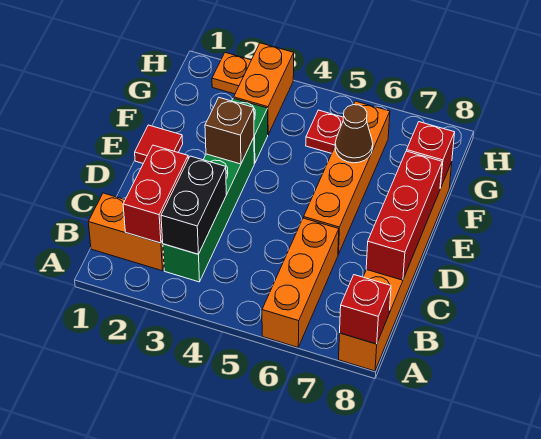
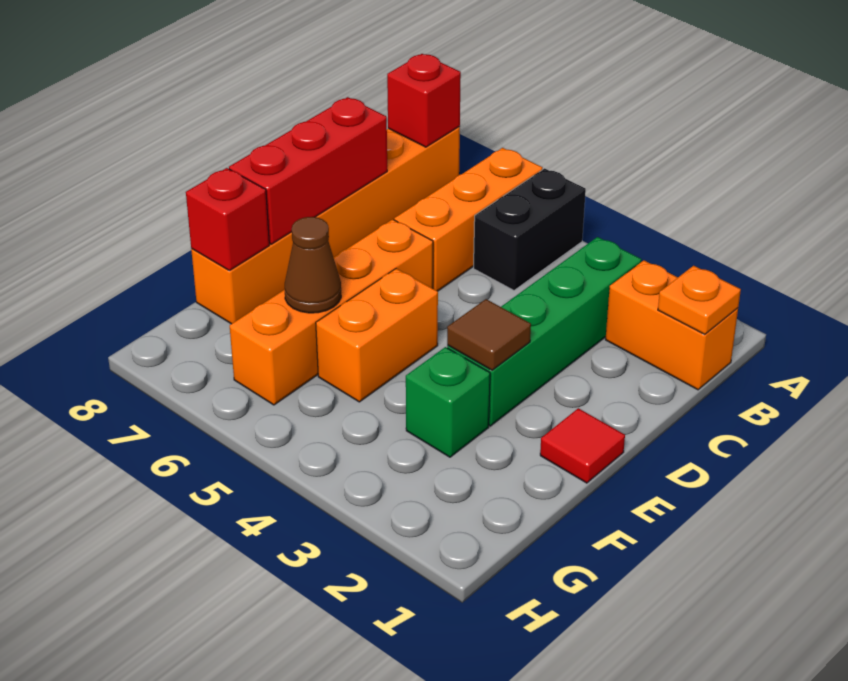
red 1x2 brick [123,145,188,243] -> none
black 1x2 brick [161,156,226,254] -> black 1x2 brick moved to [474,168,586,290]
brown 1x1 brick [205,98,254,164] -> brown 1x1 tile [447,299,531,370]
orange 1x2 brick [234,43,294,134] -> orange 1x2 brick moved to [316,269,438,402]
red 1x1 plate [306,110,343,153] -> none
orange 1x1 plate [212,53,251,94] -> orange 1x1 plate moved to [658,266,741,334]

